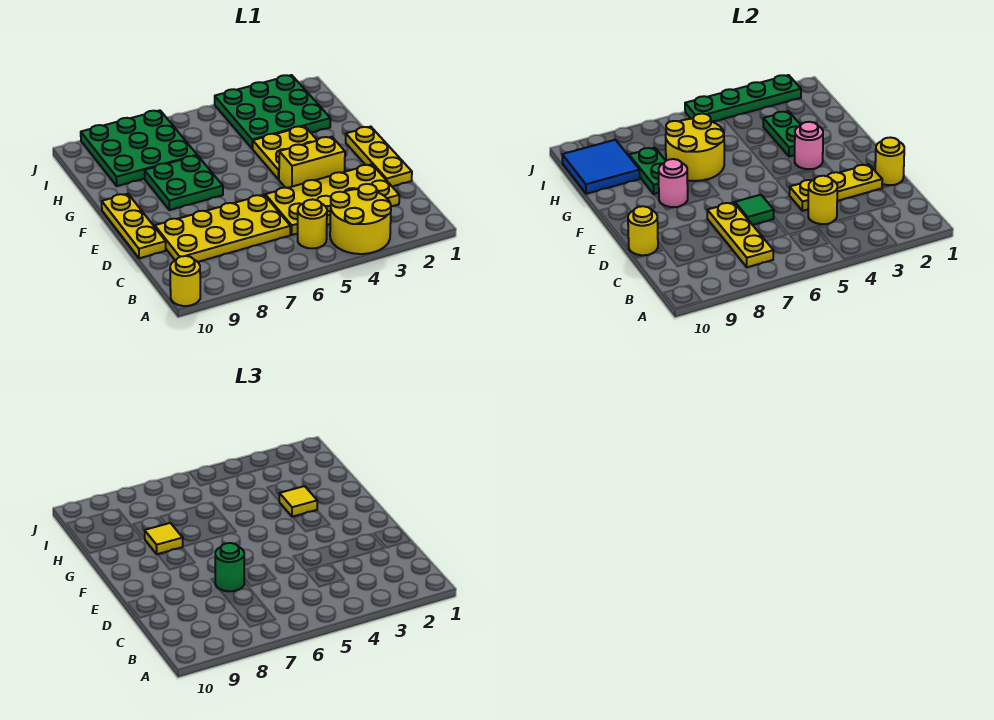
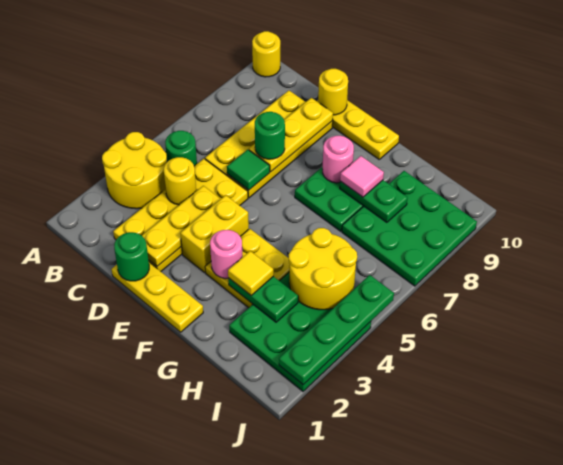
yellow 1x1 round brick [298,199,327,248] -> green 1x1 round brick [165,131,197,166]
yellow 1x3 plate [707,202,773,267] -> yellow 1x3 plate turned to [249,98,333,172]
yellow 1x1 round brick [875,138,904,185] -> green 1x1 round brick [114,232,149,281]
yellow 2x2 round brick [666,114,724,181] -> yellow 2x2 round brick moved to [289,228,357,310]
yellow 1x1 tile [144,523,183,554] -> pink 1x1 tile [340,156,384,197]
blue 2x2 tile [562,140,640,194] -> none

